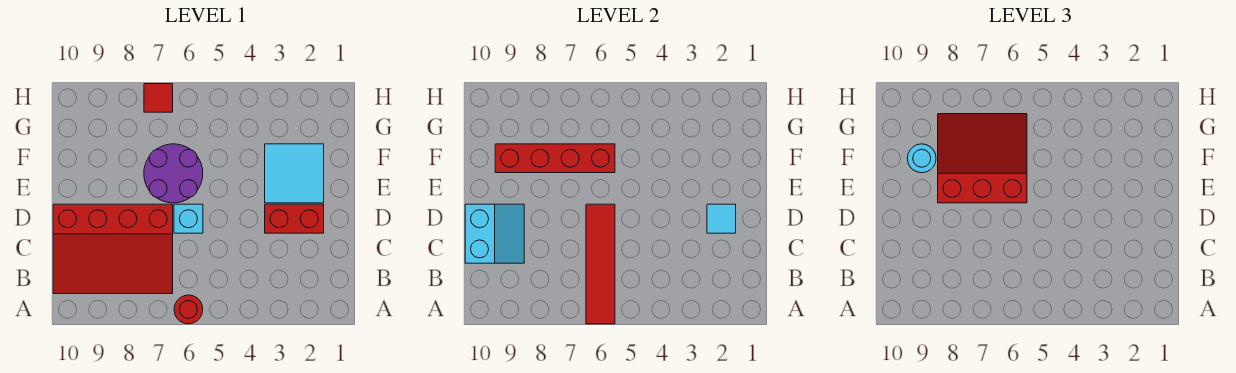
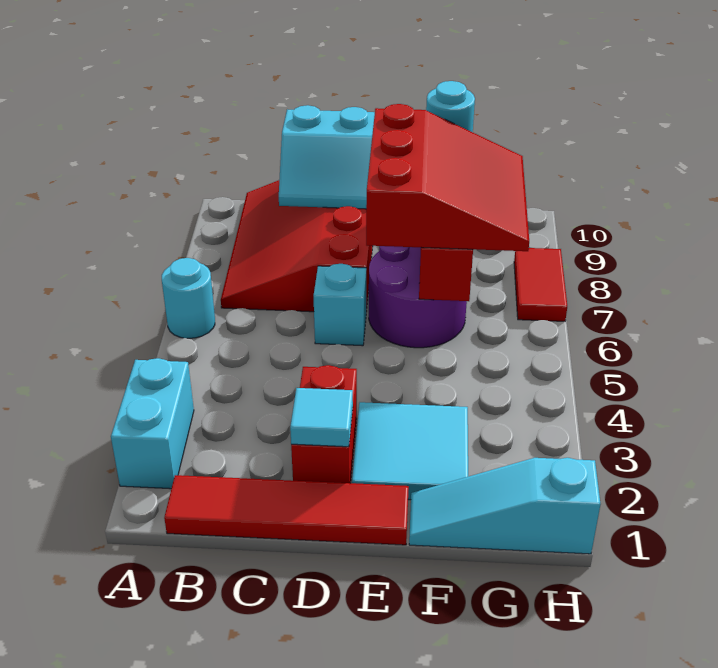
none -> cyan 1x2 brick [111,358,194,489]
red 1x1 round brick [174,295,203,324] -> cyan 1x1 round brick [162,258,215,338]
red 1x4 tile [586,204,615,324] -> red 1x4 tile moved to [164,475,409,545]
none -> cyan 1x3 slope [409,458,601,554]
red 1x1 tile [144,84,173,112] -> red 1x2 tile [514,248,567,321]

